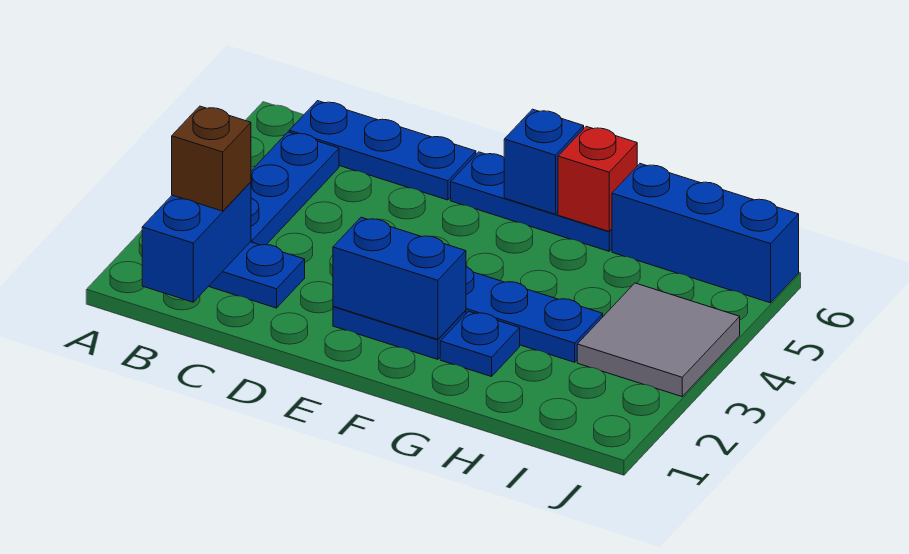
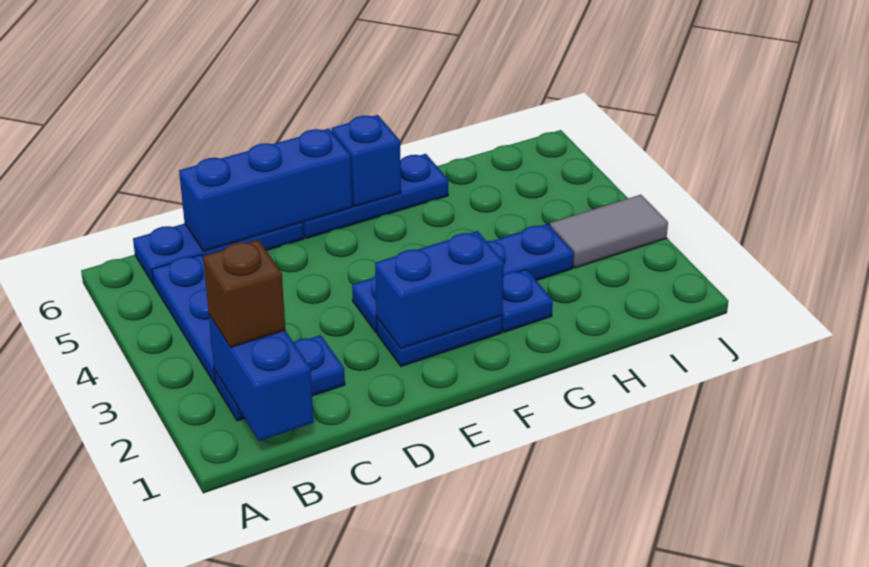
red 1x1 brick [558,126,637,231] -> none
blue 1x3 brick [612,164,799,303] -> blue 1x3 brick moved to [179,129,352,251]
grey 2x2 tile [577,283,740,397] -> grey 1x2 tile [550,195,668,268]

